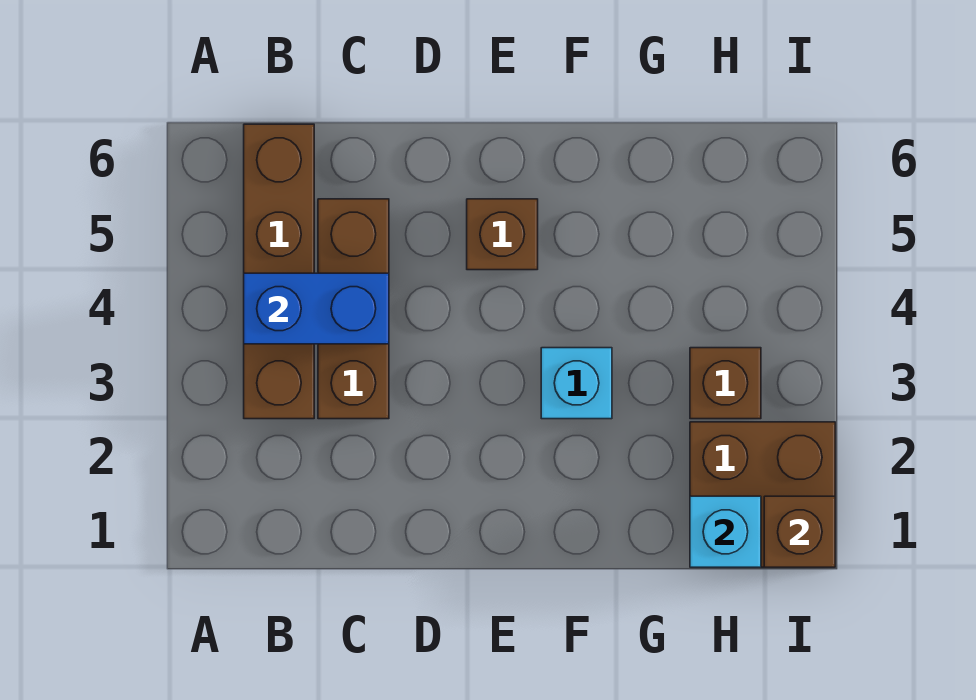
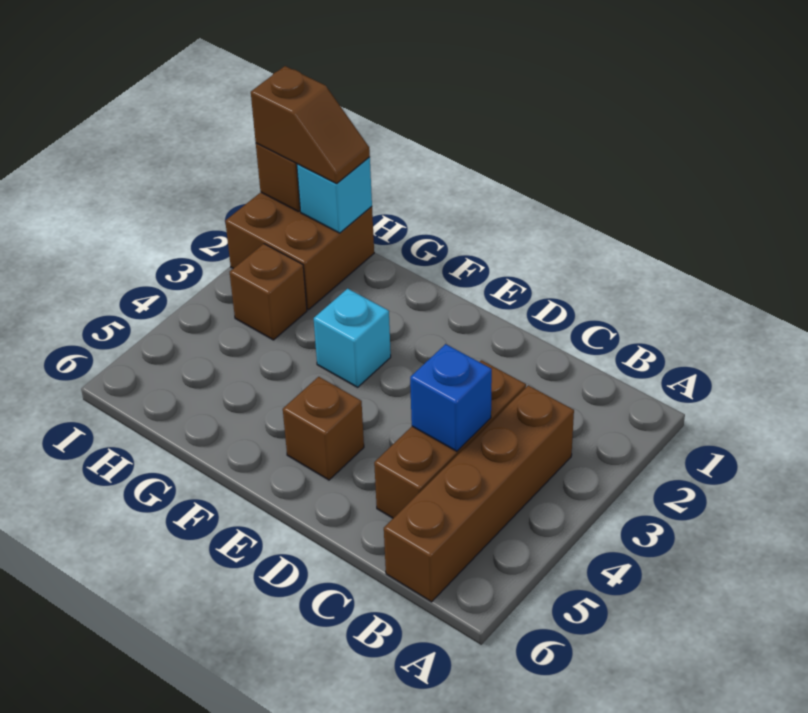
blue 1x2 brick [244,273,389,344] -> blue 1x1 brick [410,344,492,451]
none -> brown 1x2 slope [251,66,370,184]

